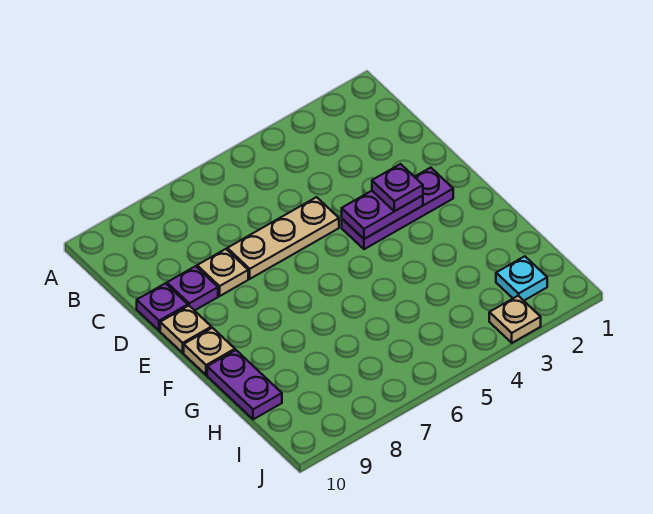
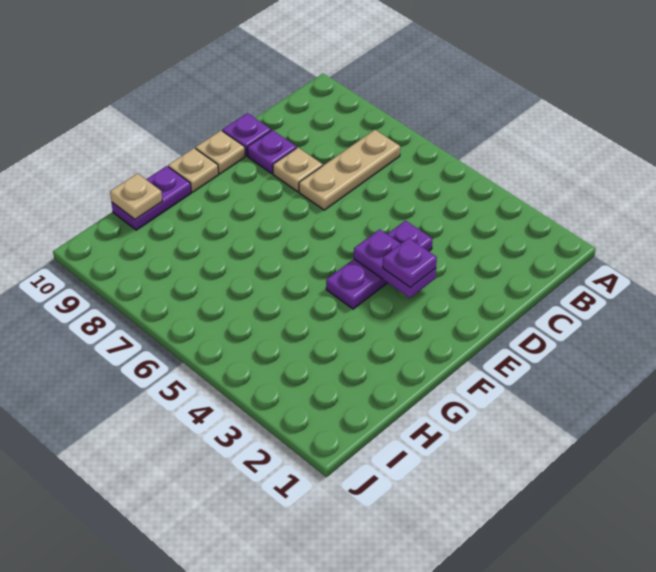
tan 1x3 plate [227,197,339,279] -> tan 1x3 plate turned to [299,130,400,210]
purple 1x3 plate [342,168,453,249] -> purple 1x3 plate turned to [326,221,433,309]
cyan 1x1 plate [496,256,547,301] -> none
tan 1x1 plate [489,296,541,343] -> tan 1x1 plate moved to [110,173,162,219]

